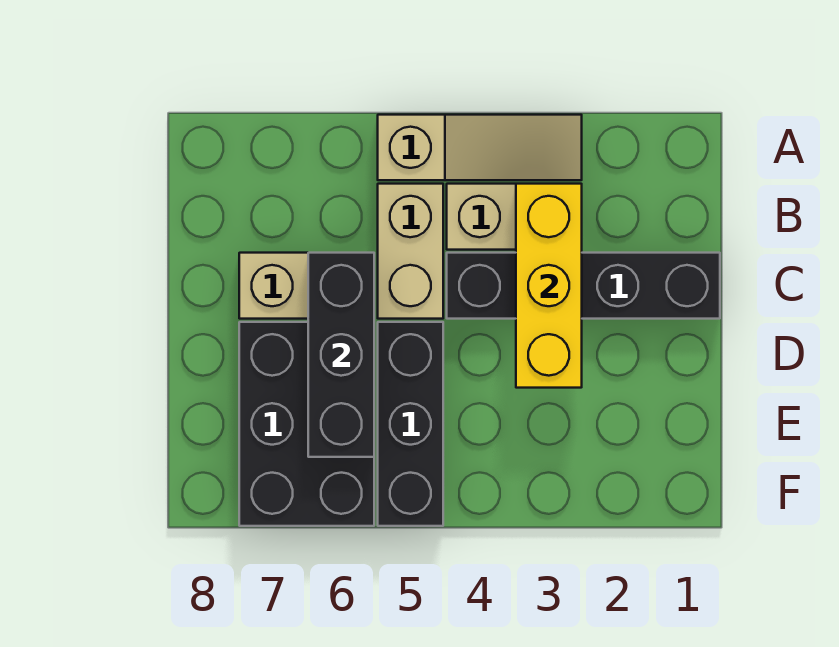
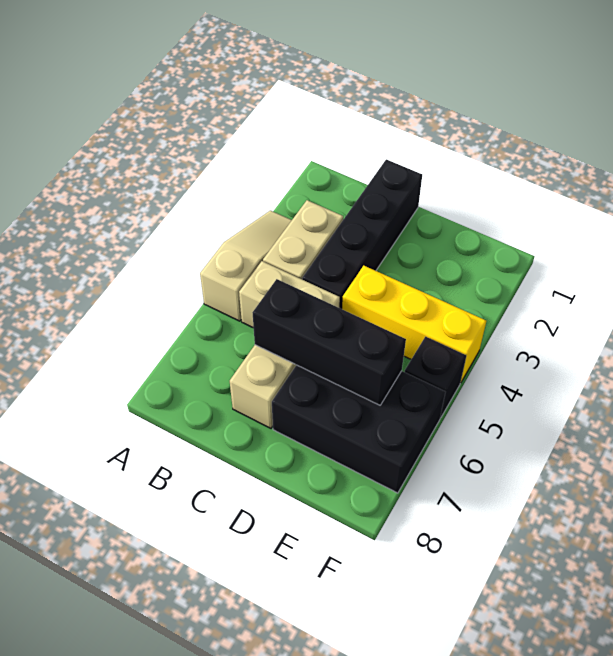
yellow 1x3 brick [516,184,582,388] -> yellow 1x3 brick moved to [342,266,486,383]
black 1x3 brick [378,322,443,526] -> black 1x1 brick [405,337,466,418]

